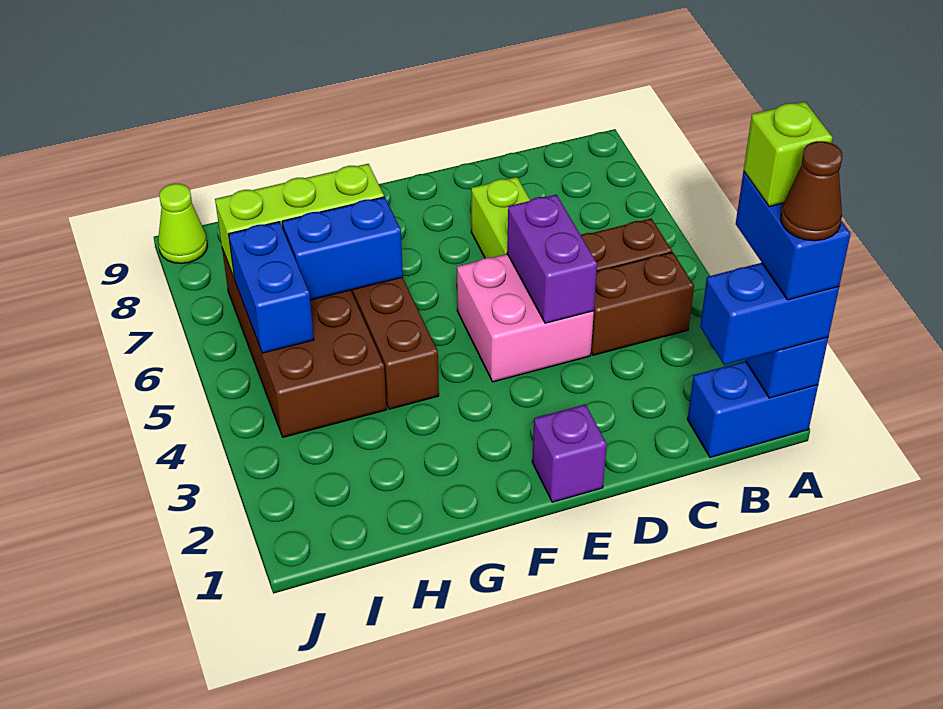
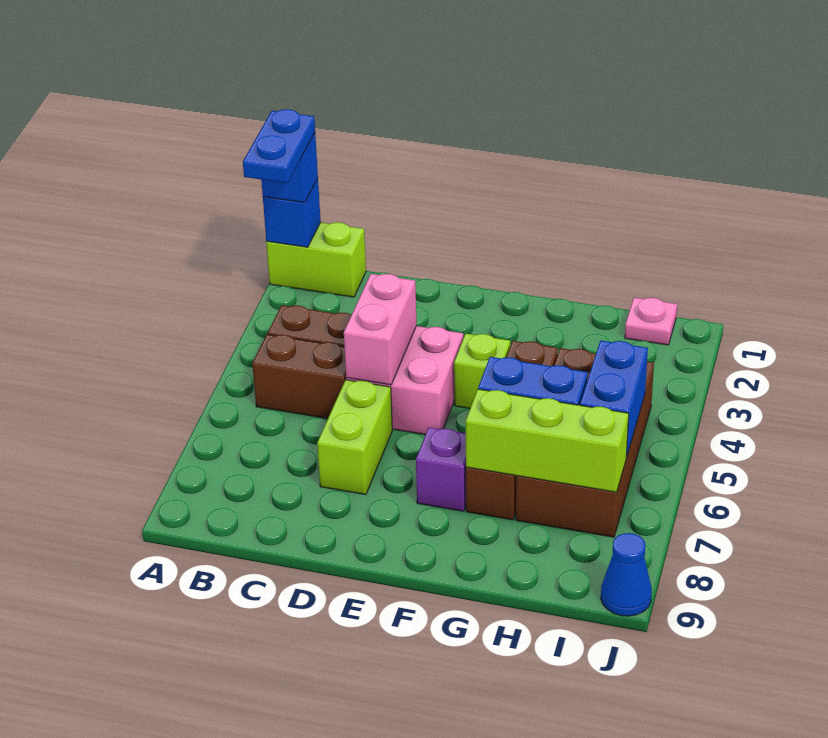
blue 1x2 brick [688,361,818,458] -> lime 1x2 brick [266,222,366,297]
blue 1x2 brick [700,263,839,365] -> blue 1x1 brick [261,133,318,203]
blue 1x2 brick [736,171,851,300] -> blue 1x2 plate [243,109,315,183]
brown 1x1 cone [781,141,842,241] -> none
lime 1x1 brick [744,102,833,207] -> lime 1x1 brick moved to [454,334,510,409]
purple 1x2 brick [507,195,597,323] -> pink 1x2 brick [344,274,417,385]
purple 1x1 brick [532,405,607,502] -> purple 1x1 brick moved to [416,428,466,511]
none -> pink 1x1 plate [625,298,677,345]
lime 1x1 cone [158,184,208,263] -> blue 1x1 cone [601,533,652,616]

